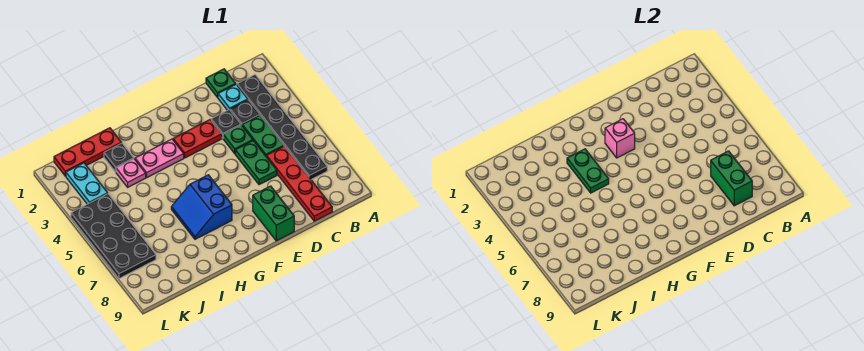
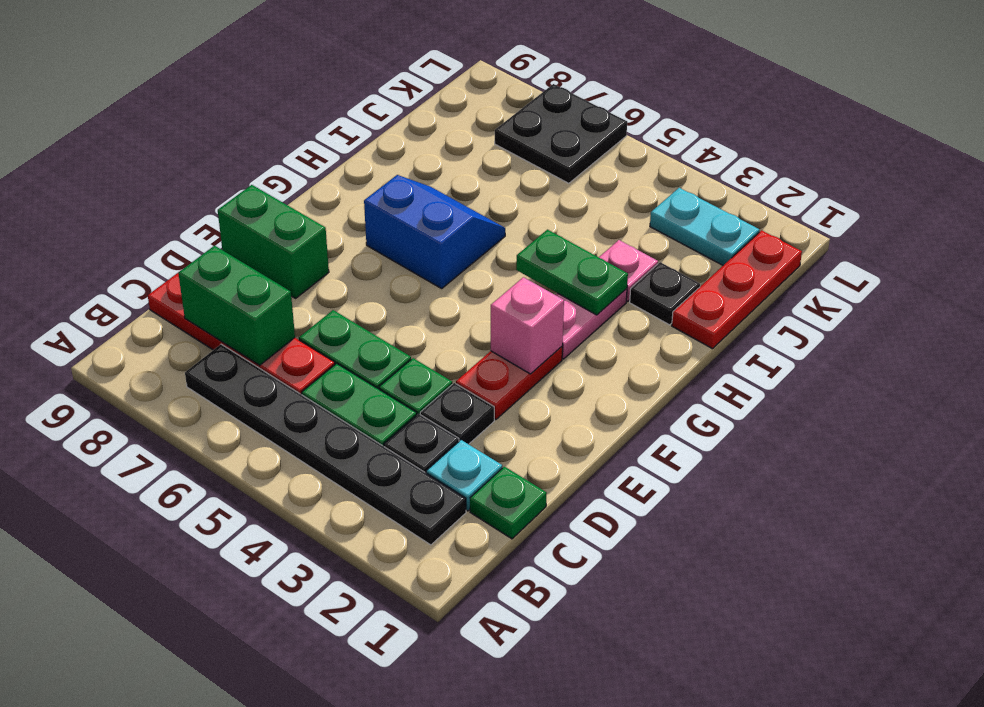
black 2x4 plate [71,194,156,279] -> black 2x2 plate [495,84,627,183]

